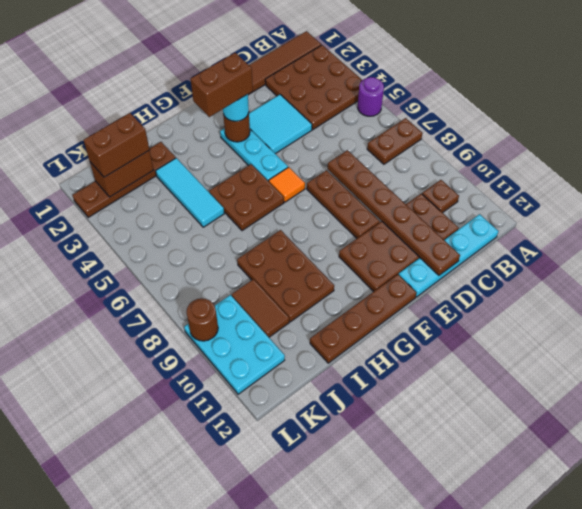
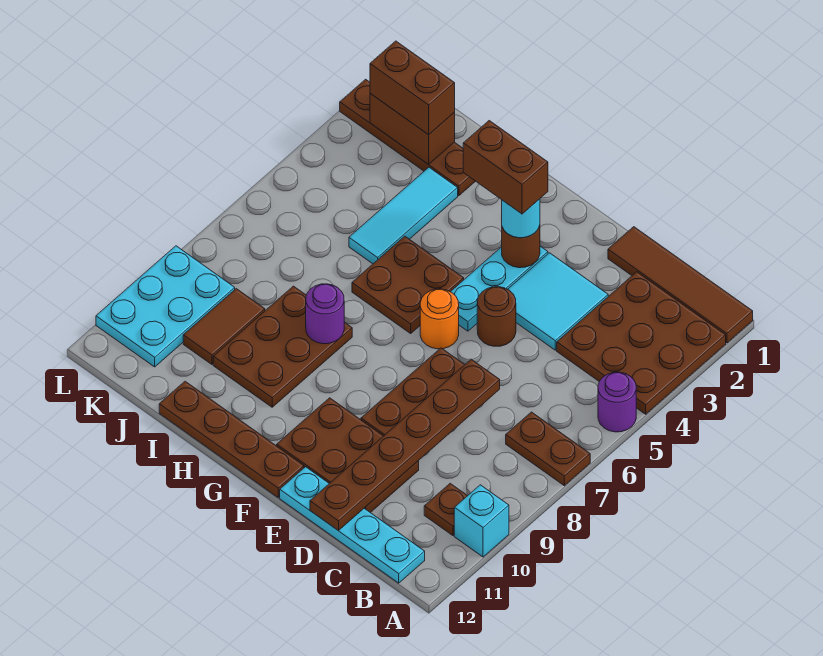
none -> cyan 1x1 brick [454,485,509,557]
brown 2x4 plate [339,194,459,292] -> brown 2x3 plate [277,398,419,513]
orange 1x1 tile [269,167,305,202] -> orange 1x1 round brick [420,289,459,349]
none -> purple 1x1 round brick [306,284,344,344]
brown 1x1 round brick [186,298,218,341] -> brown 1x1 round brick moved to [477,287,516,346]

